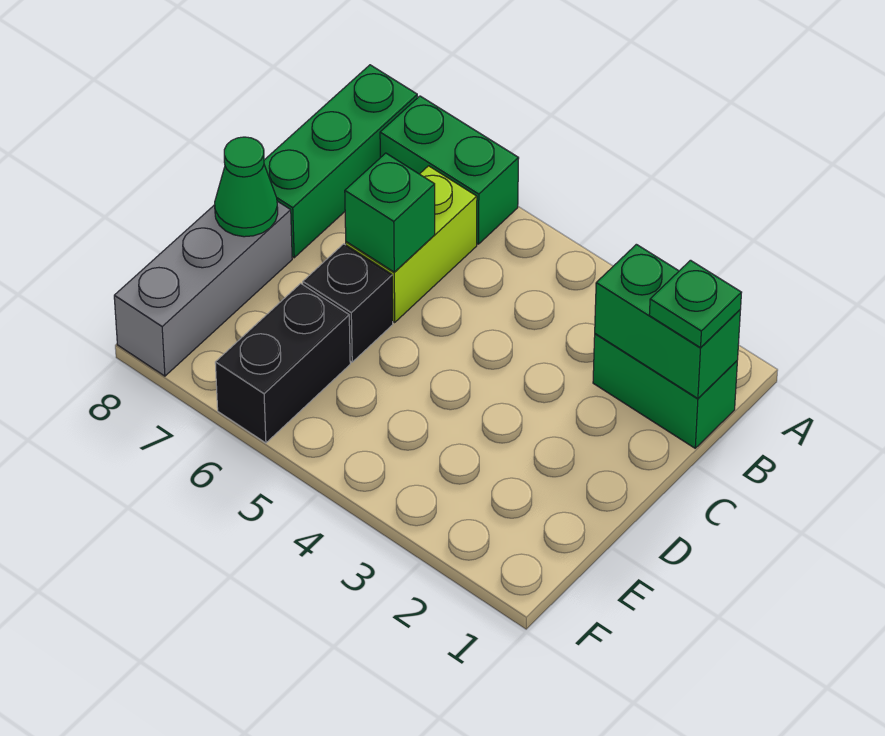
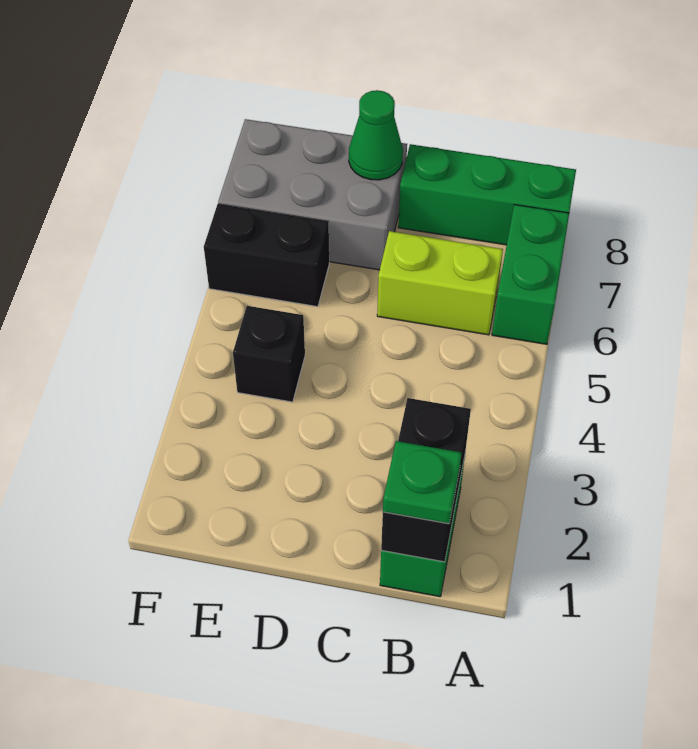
green 1x2 brick [595,244,740,399] -> black 1x2 brick [381,398,471,562]
green 1x1 brick [345,153,435,272] -> none
black 1x1 brick [303,244,393,362] -> black 1x1 brick moved to [233,306,305,402]
grey 1x3 brick [114,201,292,376] -> grey 2x3 brick [218,119,407,270]

